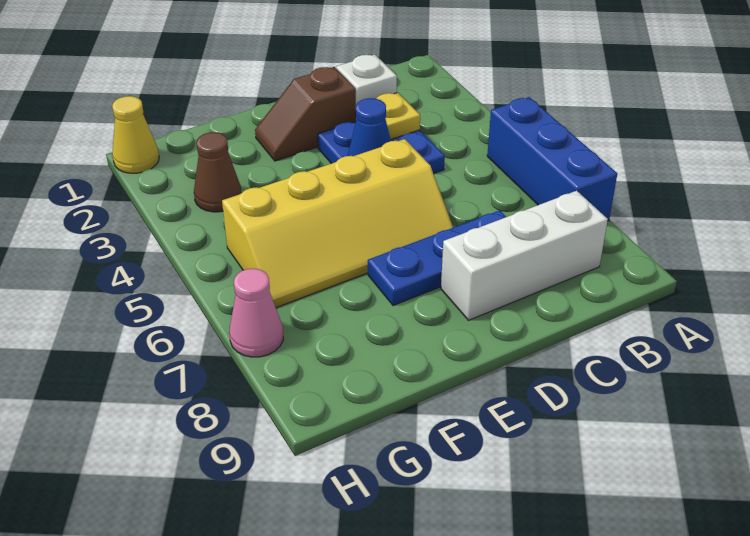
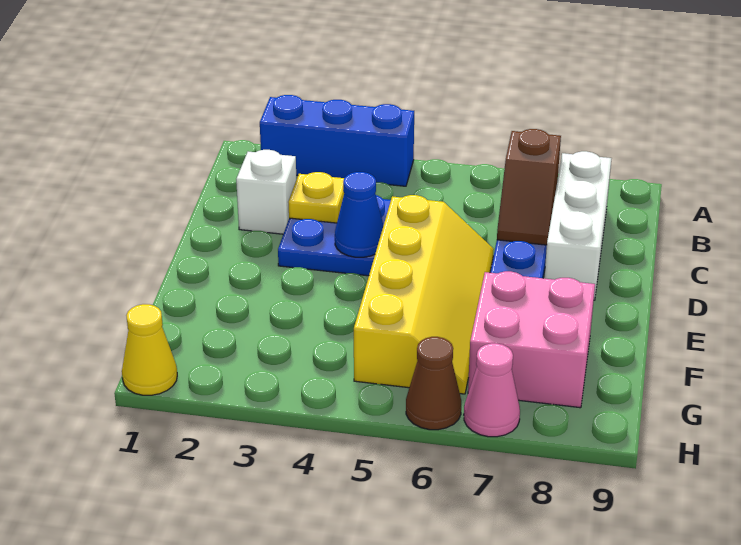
blue 1x3 brick [487,97,617,221] -> blue 1x3 brick moved to [260,95,414,186]
brown 1x2 slope [255,67,356,161] -> brown 1x2 slope moved to [497,129,561,245]
none -> pink 2x2 brick [468,271,595,408]
brown 1x1 cone [194,132,242,212] -> brown 1x1 cone moved to [406,337,461,430]

